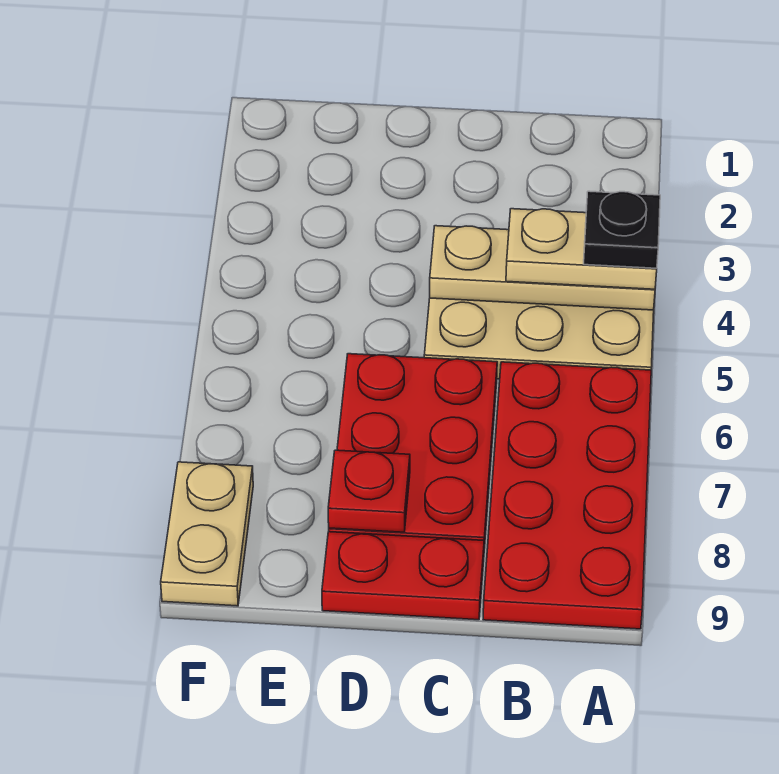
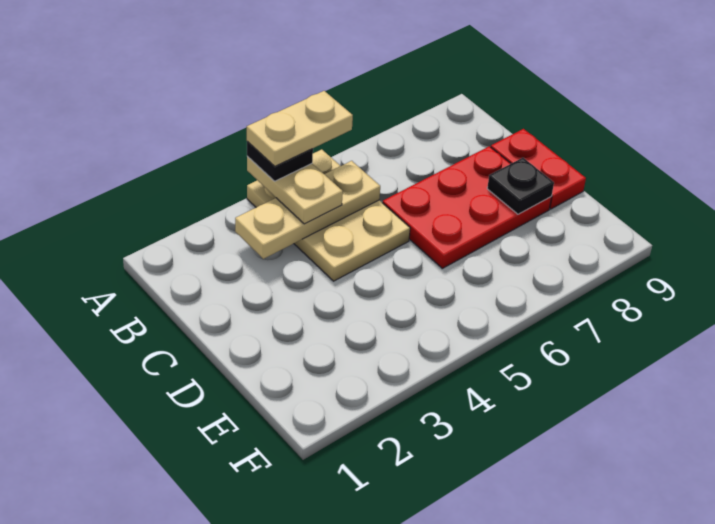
tan 1x3 plate [430,226,655,310] -> tan 1x3 plate turned to [235,161,380,259]
red 2x4 plate [483,362,651,629] -> none
red 1x1 plate [328,450,410,532] -> black 1x1 plate [487,158,554,214]
tan 1x2 plate [161,462,253,606] -> tan 1x2 plate moved to [247,91,353,166]

